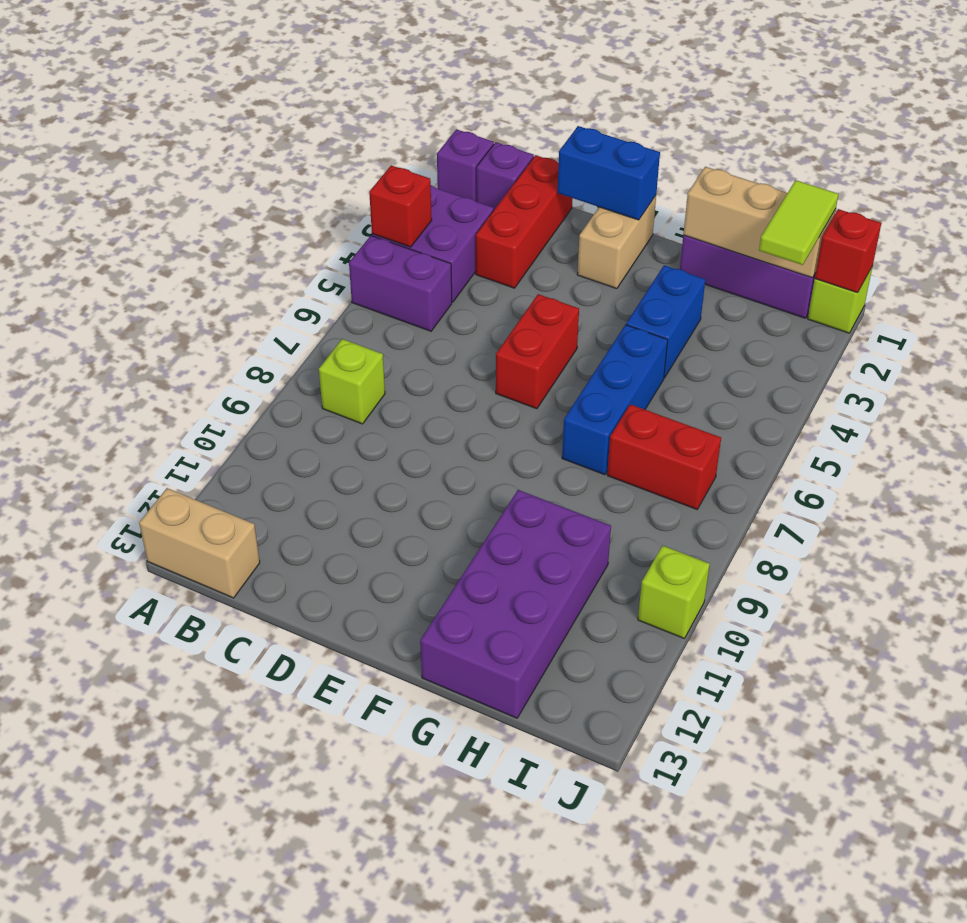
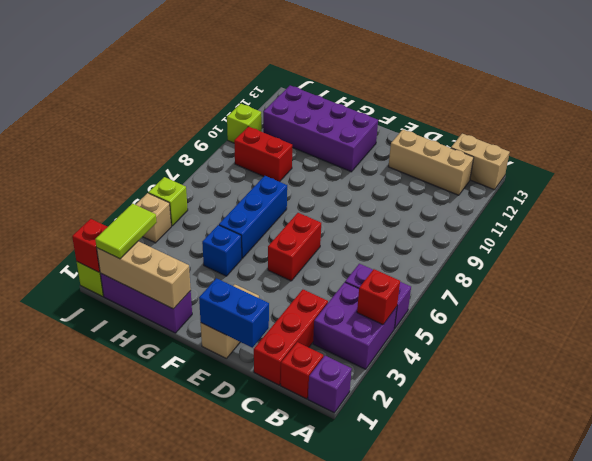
purple 1x1 brick [477,142,534,211] -> red 1x1 brick [281,342,323,399]
lime 1x1 brick [319,339,385,424] -> lime 1x1 brick moved to [148,177,188,226]
none -> tan 1x3 brick [388,130,474,195]
blue 1x2 brick [626,265,705,378] -> blue 1x1 brick [202,225,242,276]
purple 2x4 brick [420,490,611,718] -> purple 2x4 brick turned to [263,86,378,172]
red 1x2 brick [607,404,721,509] -> red 1x2 brick moved to [234,127,292,182]
none -> tan 1x1 brick [136,193,171,243]

